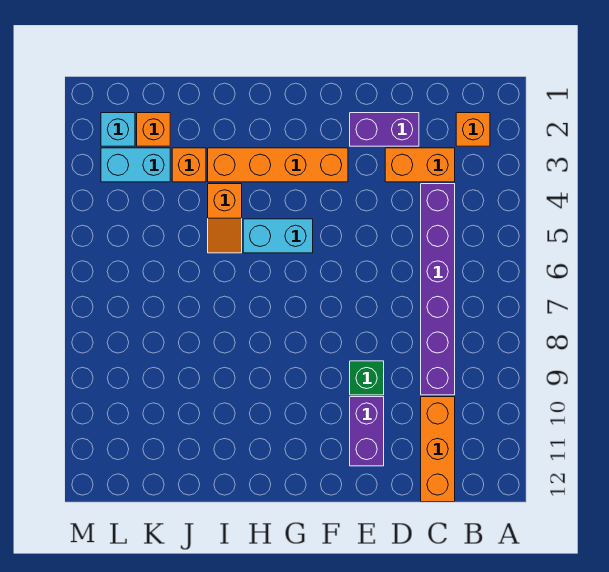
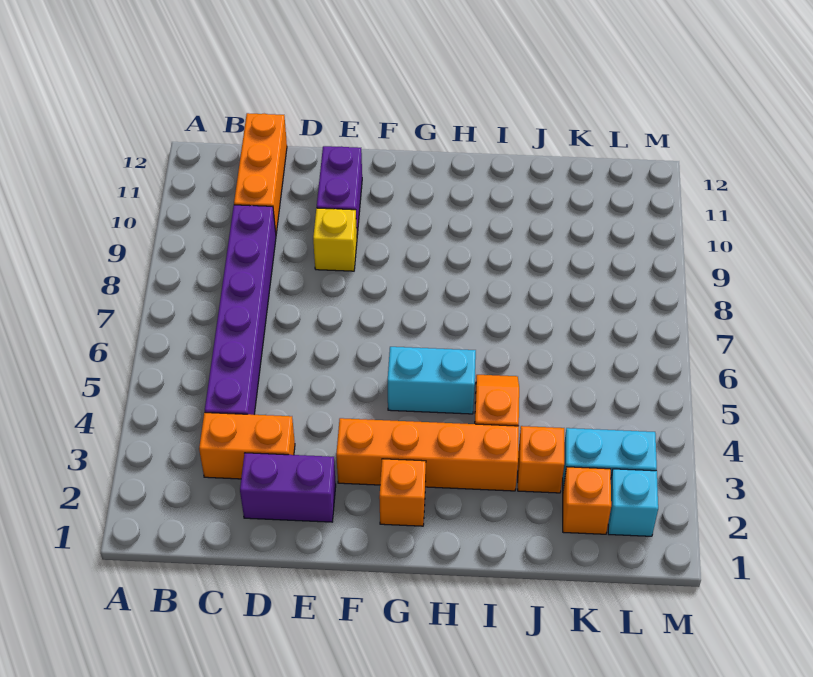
orange 1x1 brick [456,113,490,146] -> orange 1x1 brick moved to [379,459,426,526]
green 1x1 brick [350,361,384,395] -> yellow 1x1 brick [313,208,357,271]

